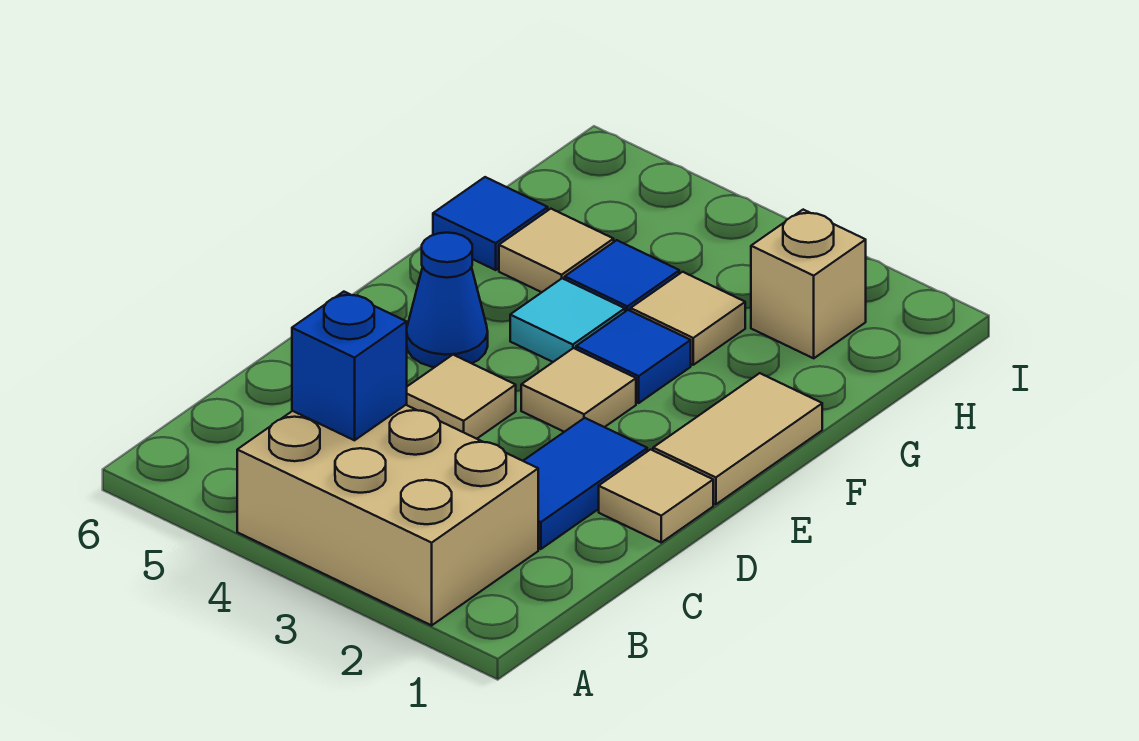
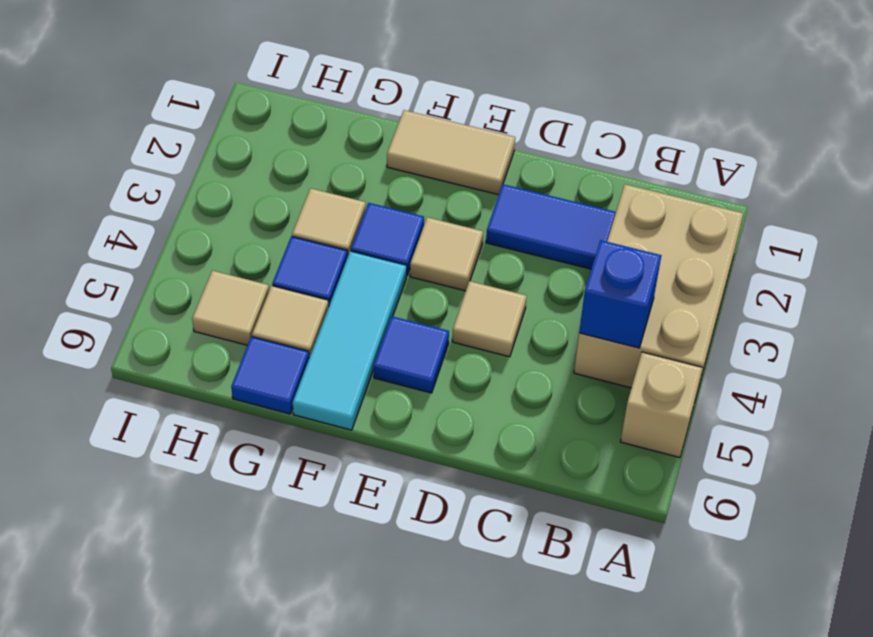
tan 1x1 tile [599,449,713,542] -> tan 1x1 tile moved to [192,271,269,345]
blue 1x1 cone [407,233,488,367] -> blue 1x1 tile [374,316,449,393]
cyan 1x1 tile [510,278,625,362] -> cyan 1x3 tile [293,251,407,430]
tan 1x1 brick [751,210,866,358] -> tan 1x1 brick moved to [620,352,703,457]

